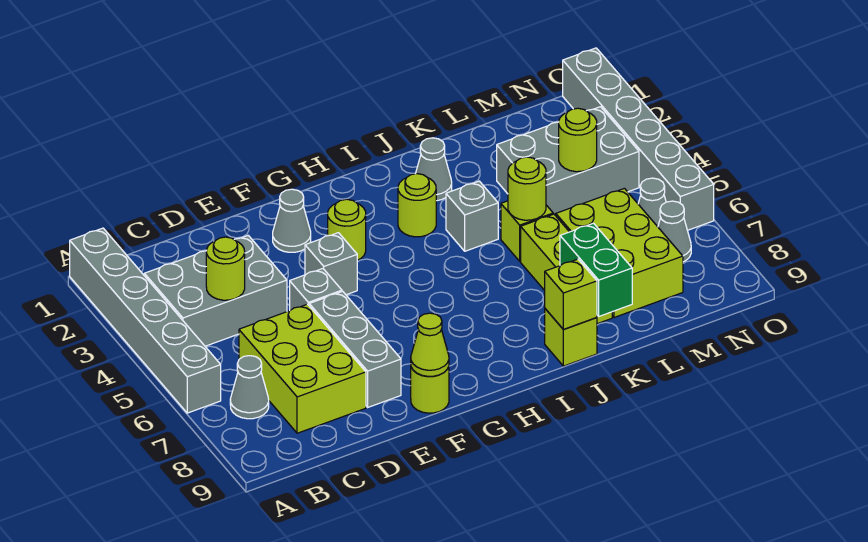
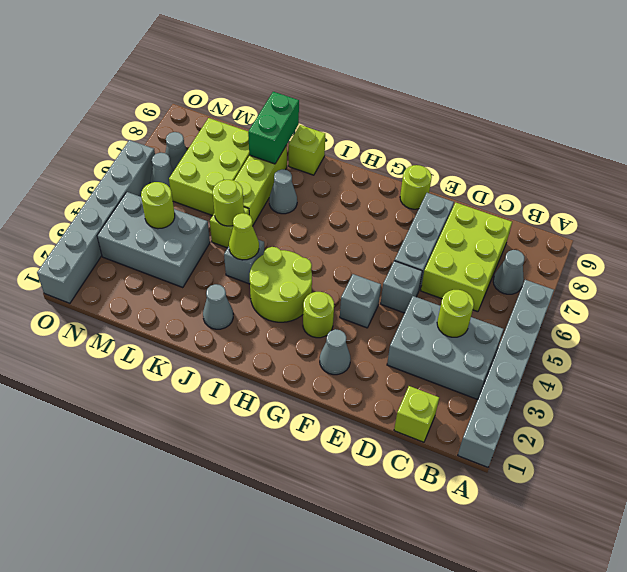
lime 1x1 cone [411,313,449,376] -> lime 1x1 cone moved to [229,213,259,260]
lime 1x1 round brick [398,174,436,237] -> lime 2x2 round brick [250,247,312,322]
none -> grey 1x1 cone [269,169,297,214]
lime 1x1 brick [545,259,597,330] -> lime 1x1 brick moved to [394,386,439,442]

